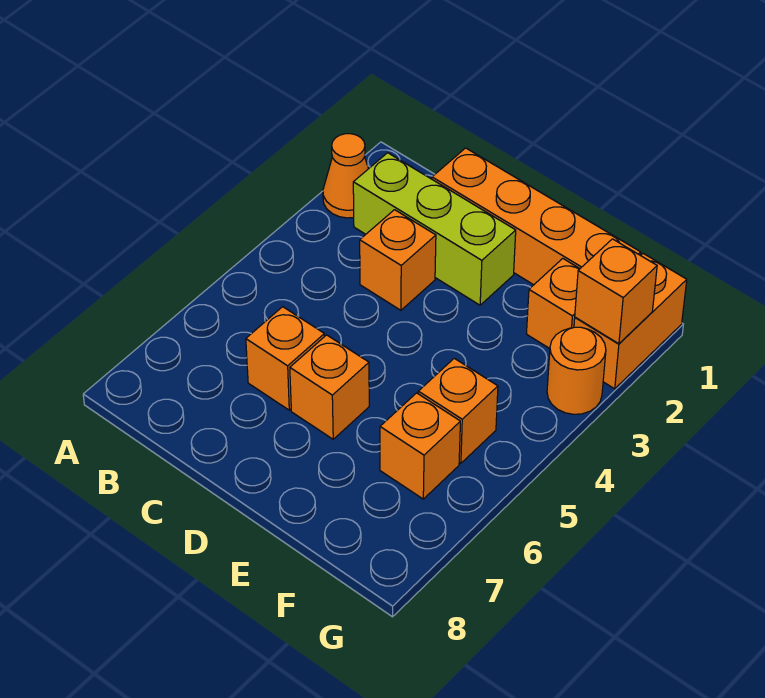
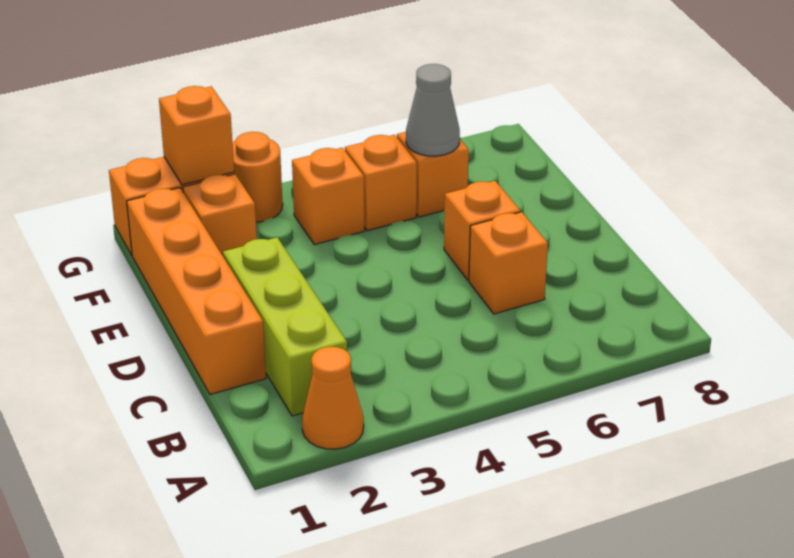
orange 1x1 brick [360,210,436,310] -> orange 1x1 brick moved to [292,148,365,245]
none -> grey 1x1 cone [406,64,460,156]

